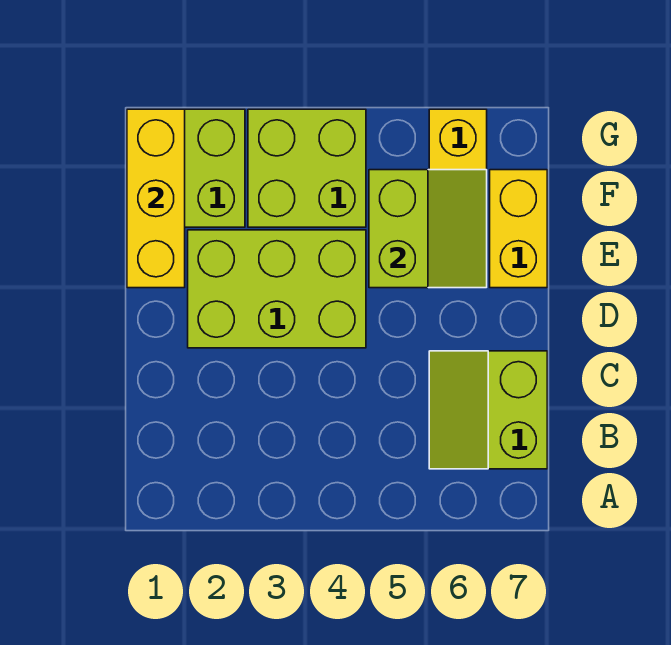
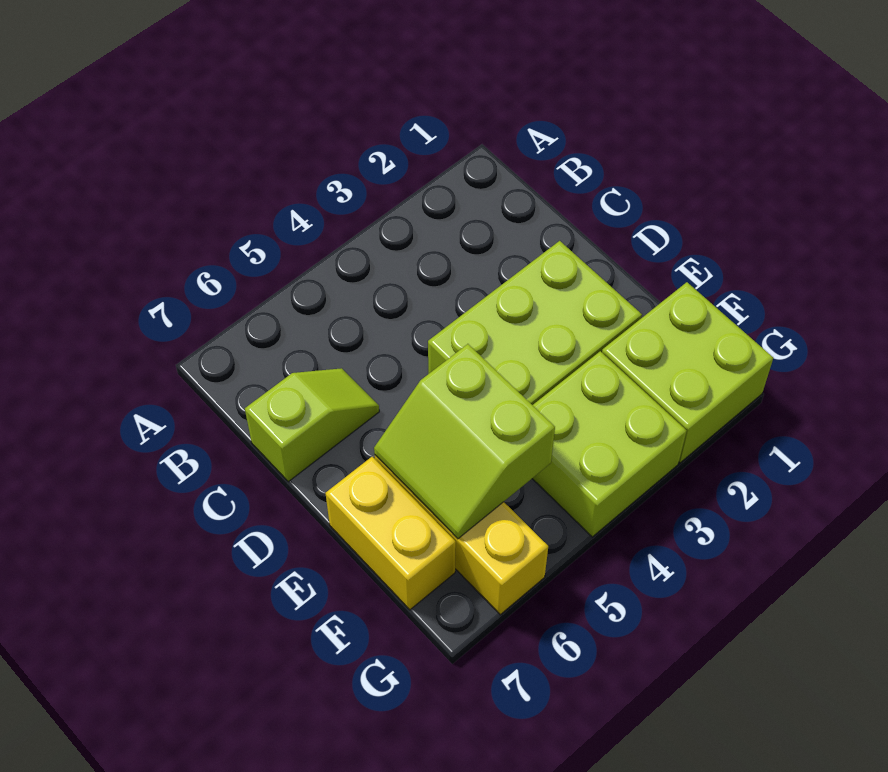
lime 2x2 slope [429,351,547,469] -> lime 1x2 slope [245,368,379,482]
yellow 1x3 brick [127,109,185,288] -> none

